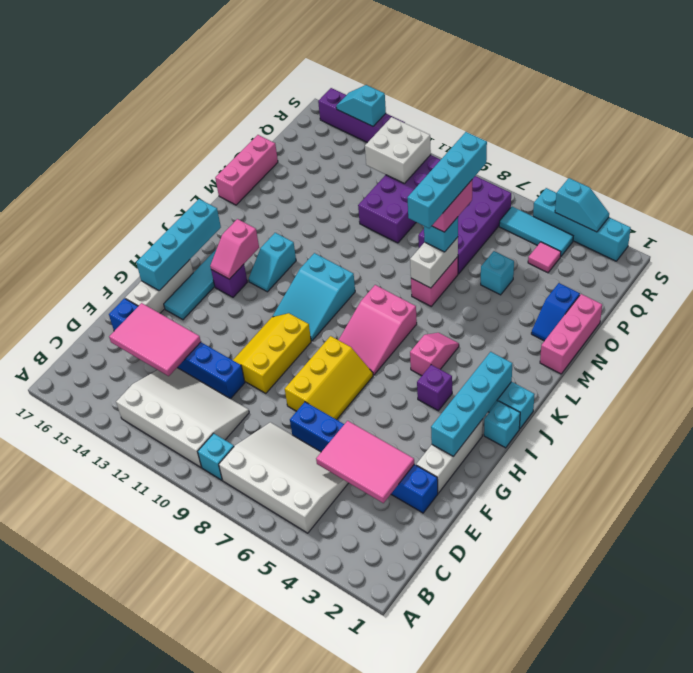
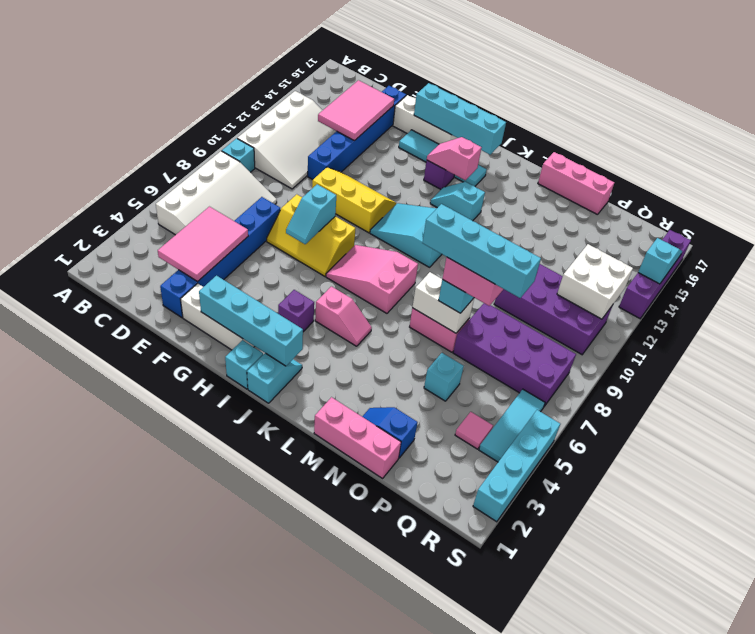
cyan 1x2 slope [555,178,609,232] -> cyan 1x2 slope moved to [286,184,336,244]

